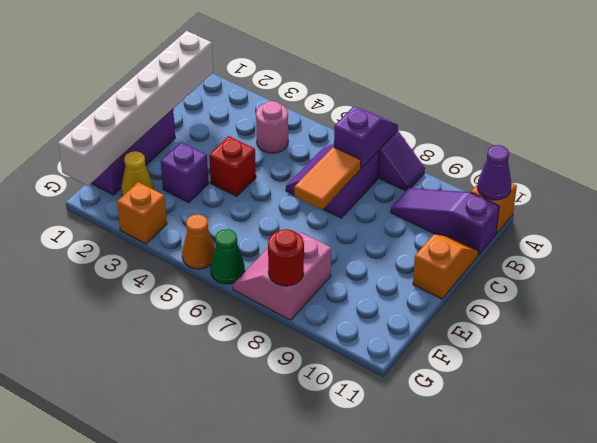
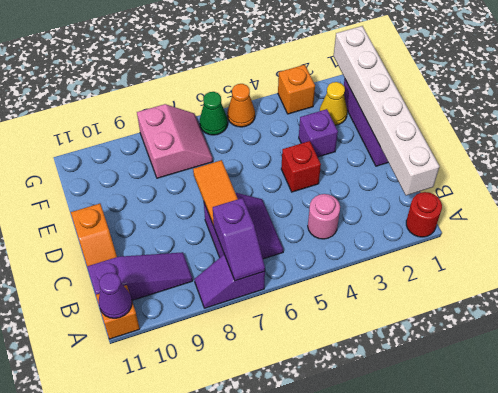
red 1x1 round brick [268,229,304,286] -> red 1x1 round brick moved to [406,192,442,237]

